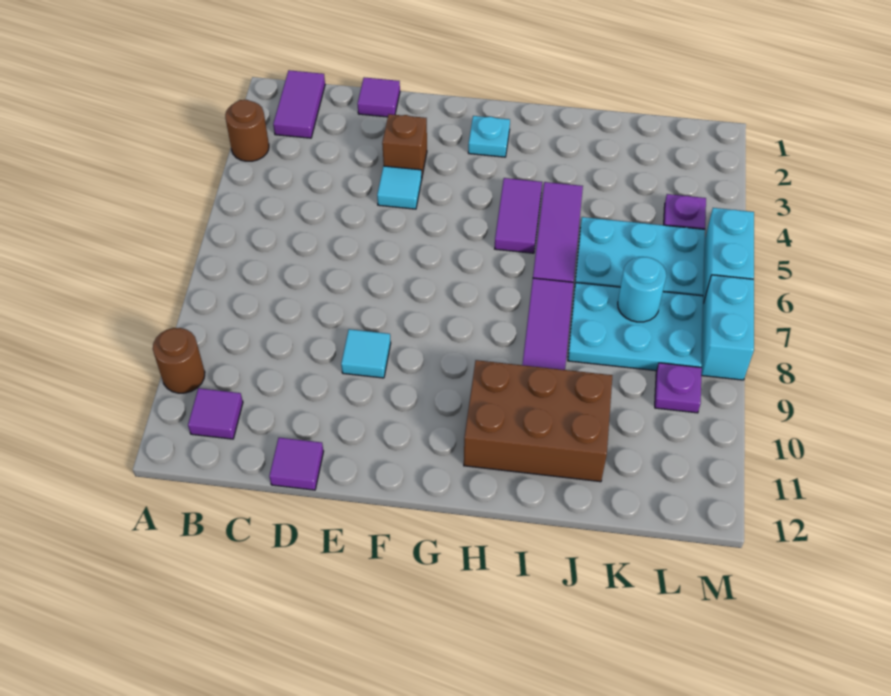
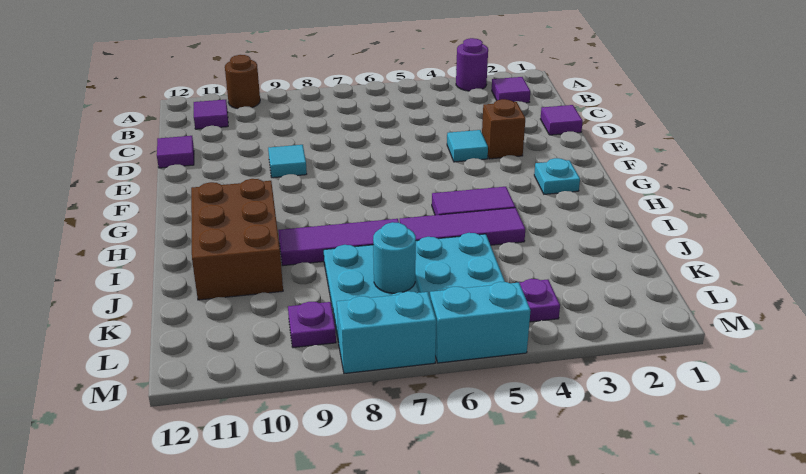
brown 1x1 round brick [225,100,269,161] -> purple 1x1 round brick [456,38,488,91]
purple 1x2 tile [273,70,325,138] -> purple 1x1 tile [492,77,530,103]

